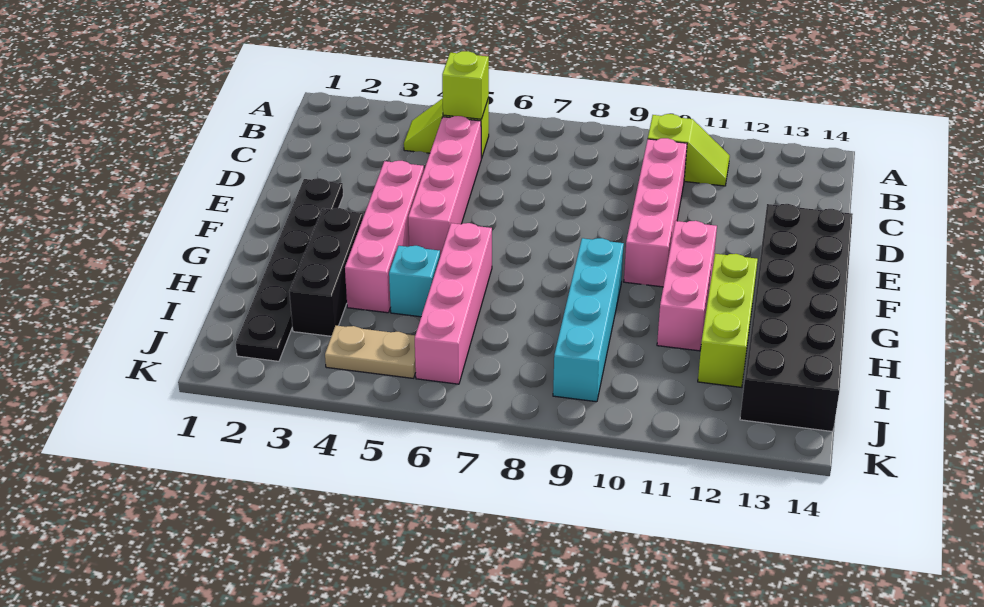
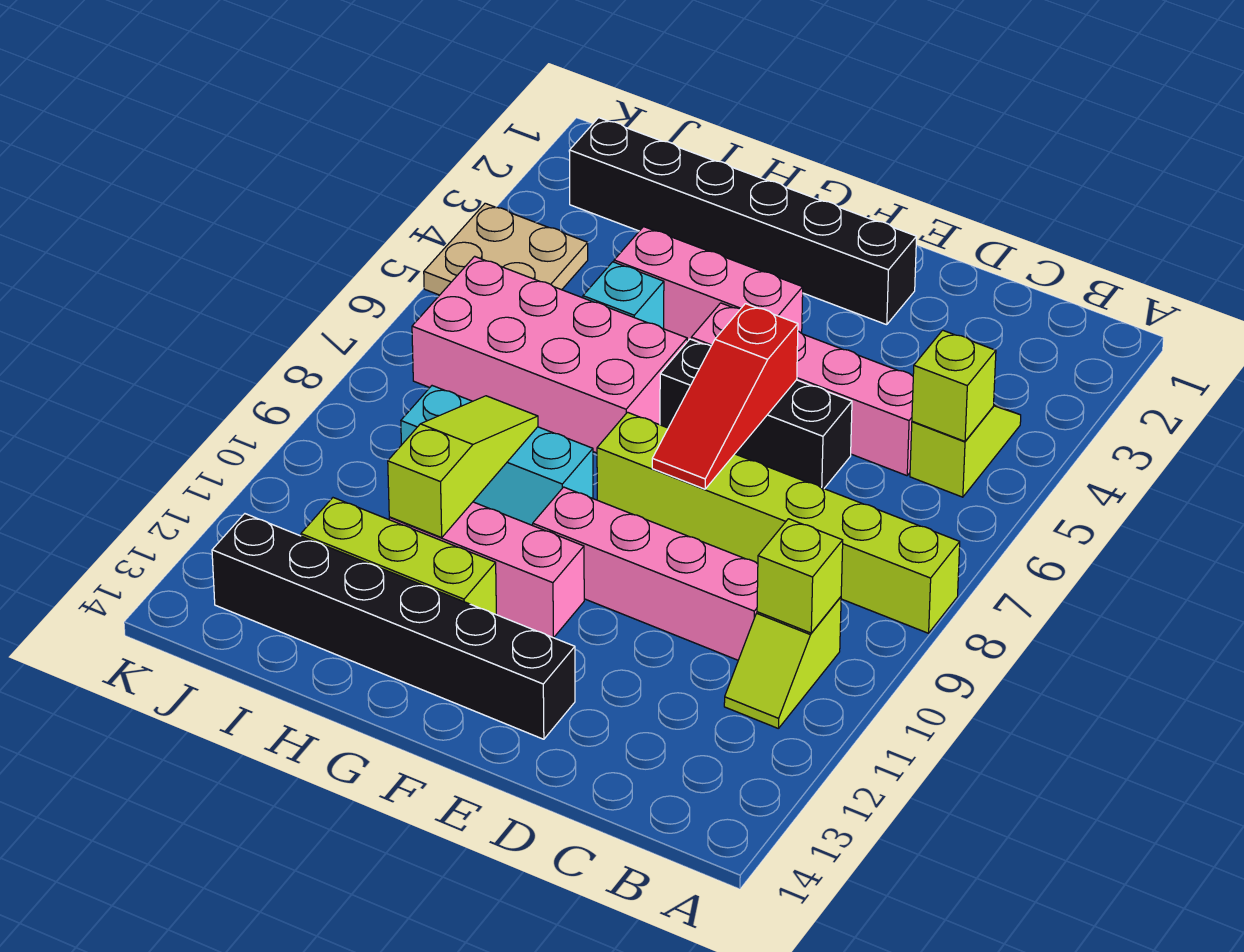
none -> lime 1x6 brick [597,412,960,633]
none -> lime 1x1 brick [757,519,843,633]
black 1x6 plate [236,178,343,361] -> black 1x6 brick [569,118,917,325]
pink 1x4 brick [345,161,424,313] -> pink 1x3 brick [614,227,803,342]
none -> red 1x3 slope [652,304,798,489]
black 2x6 brick [740,204,853,432] -> black 1x6 brick [212,514,575,739]
black 1x3 brick [289,208,363,336] -> black 1x3 brick moved to [660,339,852,488]
pink 1x4 brick [415,223,492,384] -> pink 2x4 brick [412,256,687,453]
cyan 1x4 brick [553,238,624,402] -> cyan 1x3 brick [401,386,593,525]
none -> lime 1x3 slope [388,396,538,538]
tan 1x2 plate [325,326,416,378] -> tan 2x2 plate [424,203,588,295]

